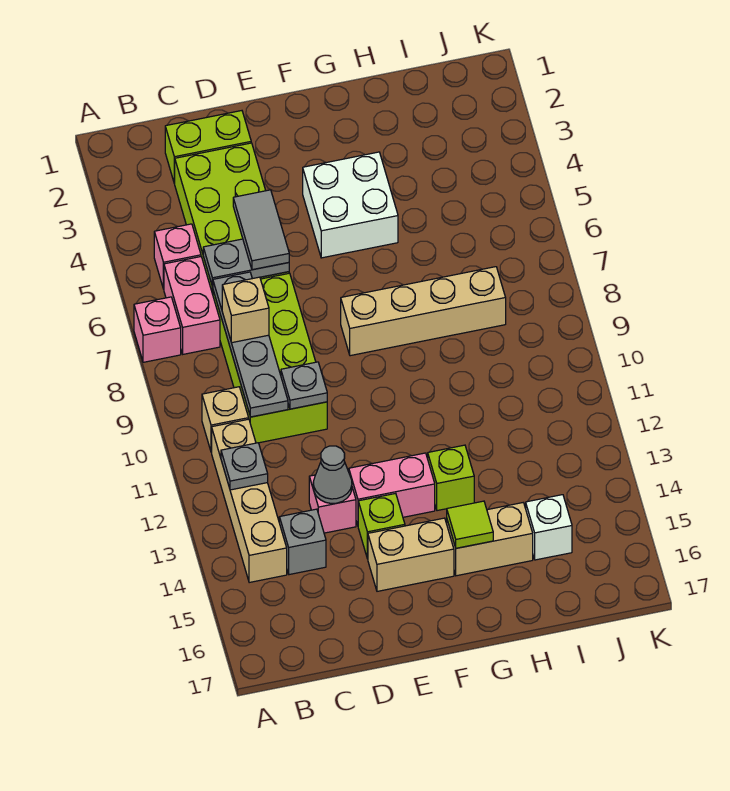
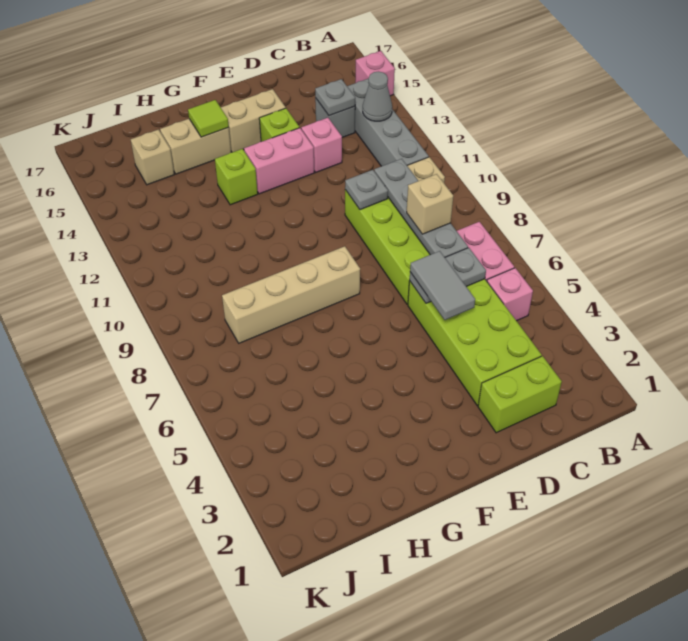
pink 1x1 brick [134,297,181,362] -> pink 1x1 brick moved to [355,51,395,96]
tan 1x4 brick [212,419,287,583] -> grey 1x4 brick [347,78,429,166]
grey 1x1 plate [221,443,268,490] -> grey 1x1 plate moved to [315,79,355,116]
grey 1x1 cone [313,446,352,504] -> grey 1x1 cone moved to [363,72,392,121]
white 2x2 brick [303,152,398,258] -> none
white 1x1 brick [526,495,572,560] -> tan 1x1 brick [131,129,174,185]

